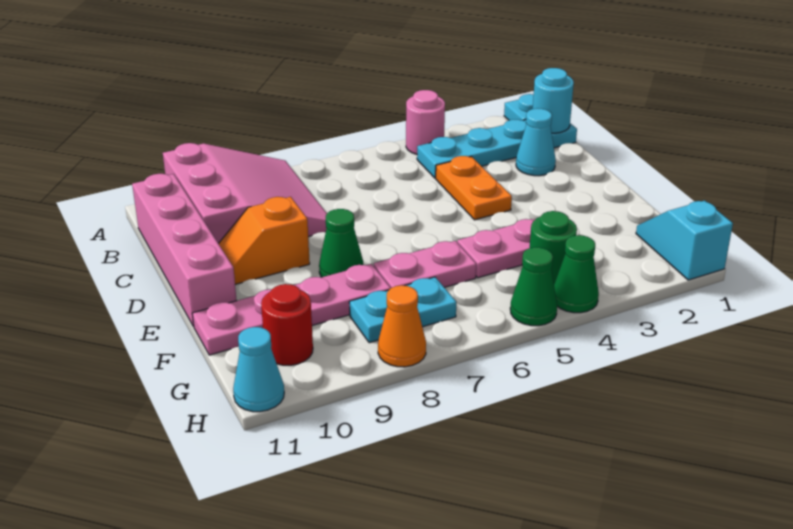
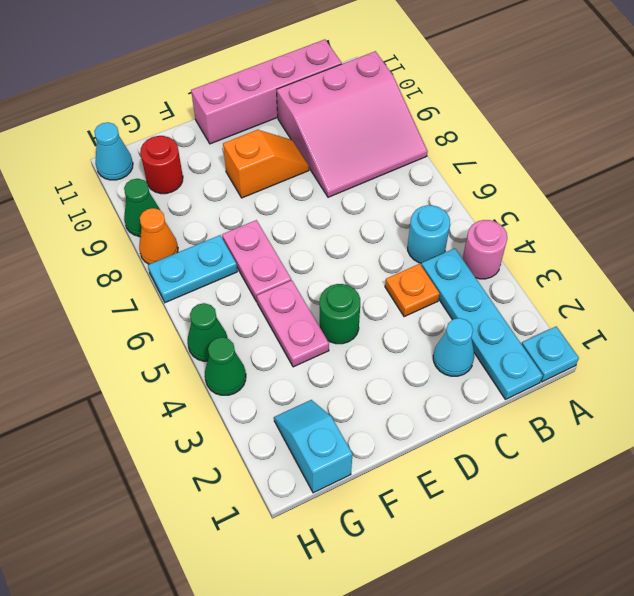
cyan 1x1 round brick [533,68,574,133] -> cyan 1x1 round brick moved to [408,205,450,263]
orange 1x2 plate [436,156,512,220] -> orange 1x1 plate [385,264,439,317]
orange 1x2 slope [218,197,310,284] -> orange 1x2 slope turned to [223,130,309,198]
green 1x1 cone [319,209,363,277] -> green 1x1 cone moved to [124,179,160,237]
pink 1x4 plate [192,264,391,355] -> none
cyan 1x2 slope [636,200,733,280] -> cyan 1x2 slope turned to [274,400,352,493]
green 1x1 round brick [530,211,577,284] -> green 1x1 round brick moved to [320,284,360,344]
cyan 1x2 plate [349,277,456,343] -> cyan 1x2 plate turned to [148,235,237,303]

